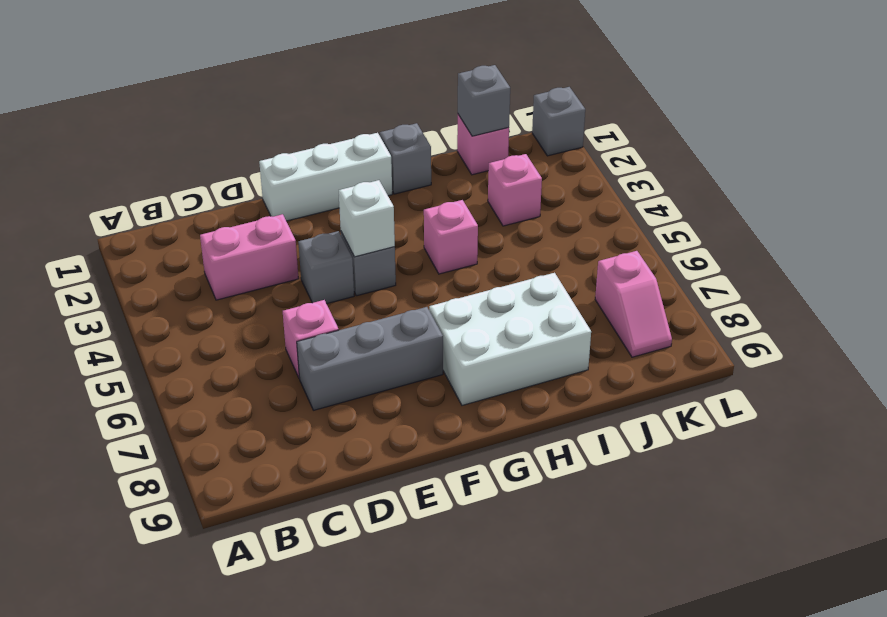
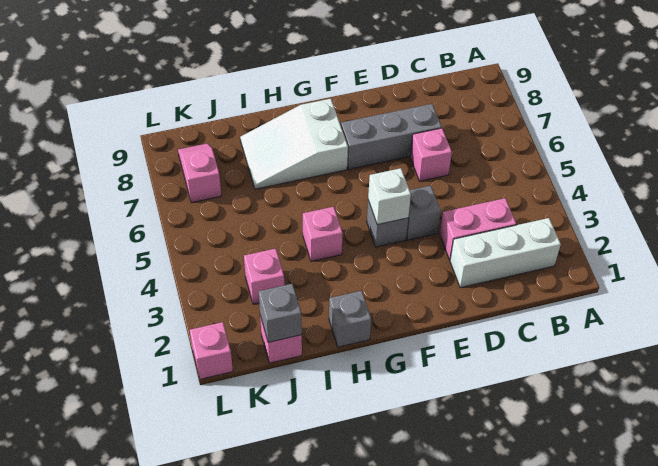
white 1x3 brick [259,133,392,221] -> white 1x3 brick moved to [450,218,561,288]
white 2x3 brick [429,273,591,405] -> white 2x3 slope [240,99,348,189]
grey 1x1 brick [532,87,585,156] -> pink 1x1 brick [190,322,233,379]

